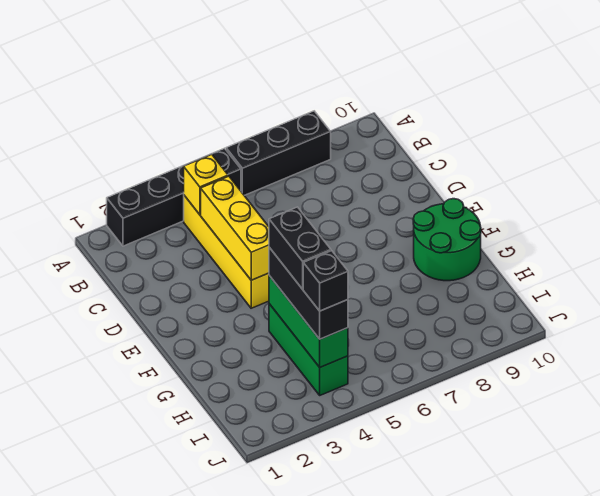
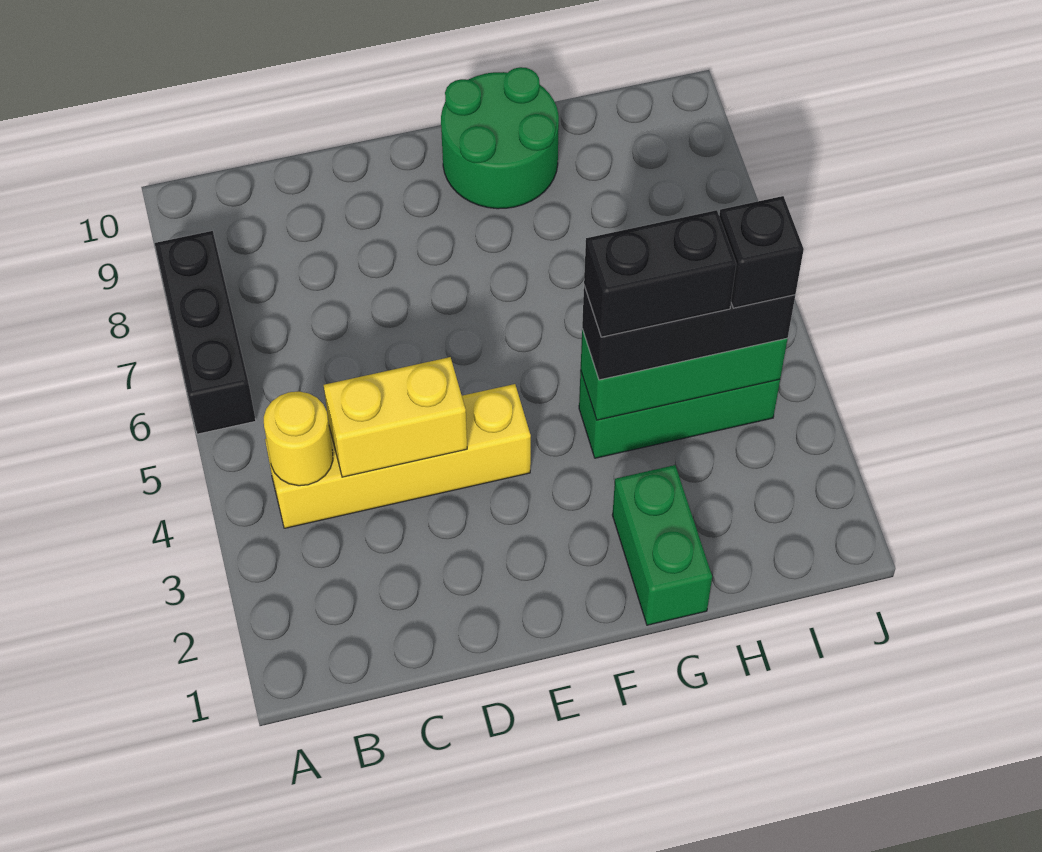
black 1x4 brick [107,148,241,246] -> none
yellow 1x1 brick [184,155,228,215] -> yellow 1x1 round brick [264,392,333,486]
yellow 1x3 brick [201,176,269,280] -> yellow 1x2 brick [324,357,467,477]
none -> green 1x2 brick [613,465,712,625]

